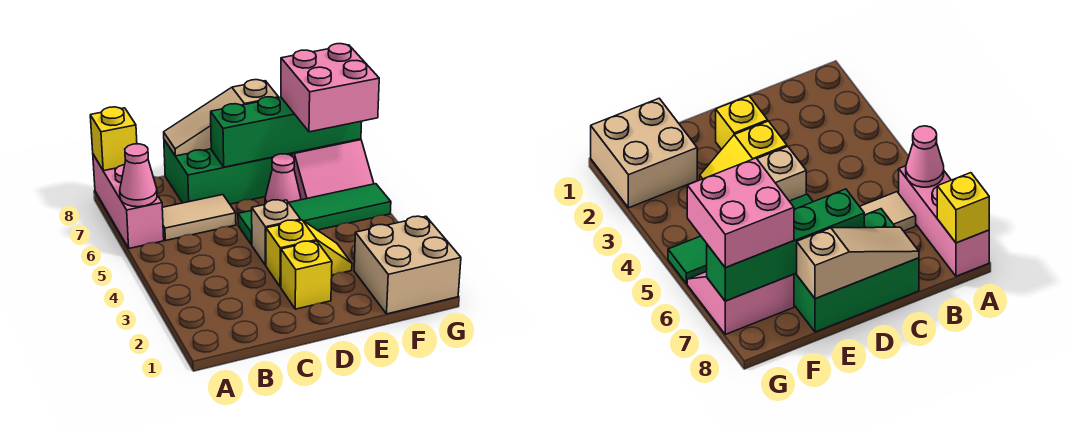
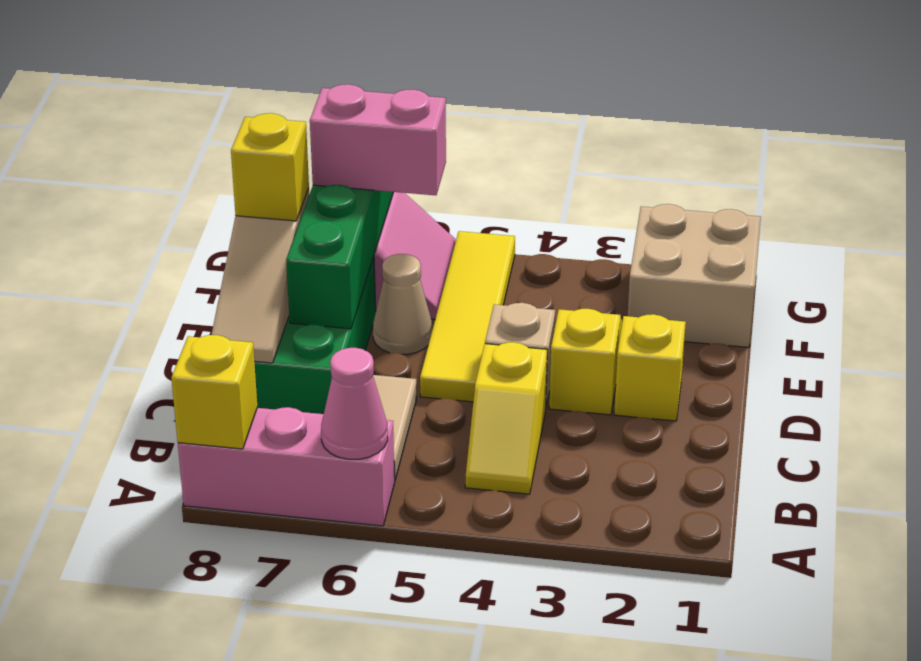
none -> yellow 1x2 slope [465,342,547,494]
green 1x4 tile [238,184,391,245] -> yellow 1x4 tile [420,231,515,402]
pink 1x1 cone [265,154,301,204] -> tan 1x1 cone [373,254,432,354]
none -> yellow 1x1 brick [231,113,309,221]
pink 2x2 brick [281,44,379,132] -> pink 1x2 brick [310,84,446,195]

